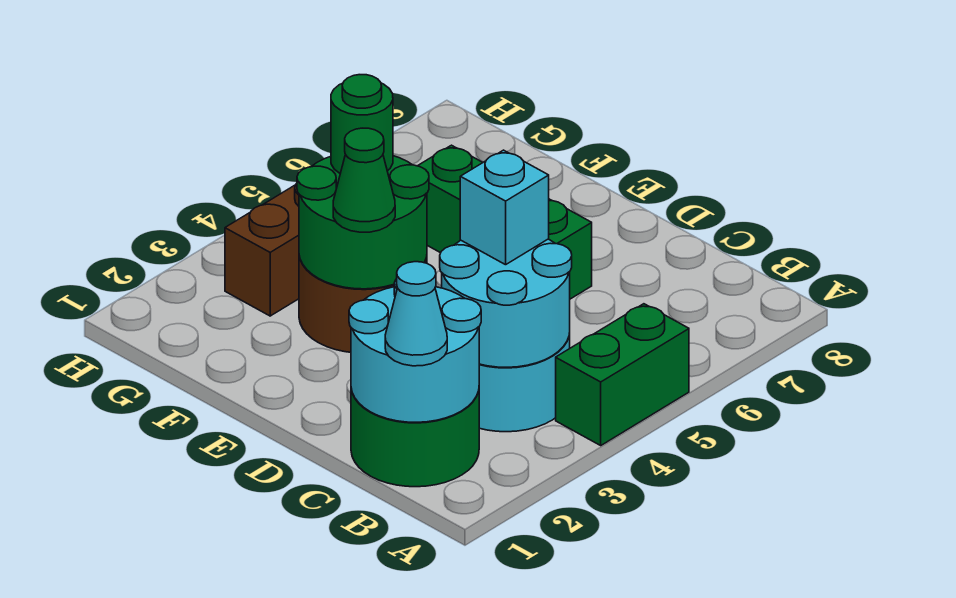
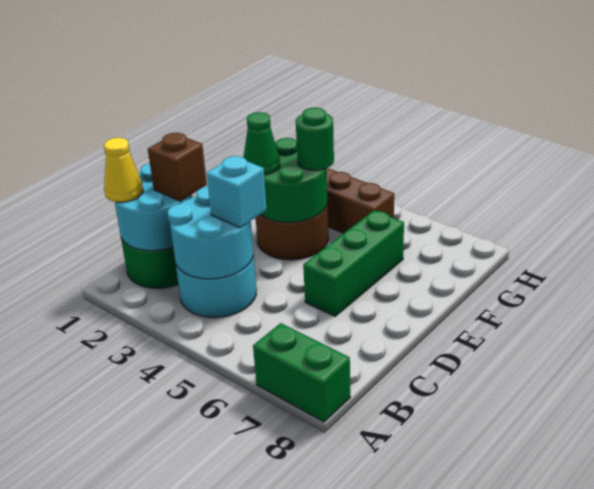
green 1x2 brick [556,304,689,445] -> green 1x2 brick moved to [253,323,350,422]
cyan 1x1 cone [385,262,447,366] -> yellow 1x1 cone [104,138,143,202]
none -> brown 1x1 brick [148,133,207,201]

